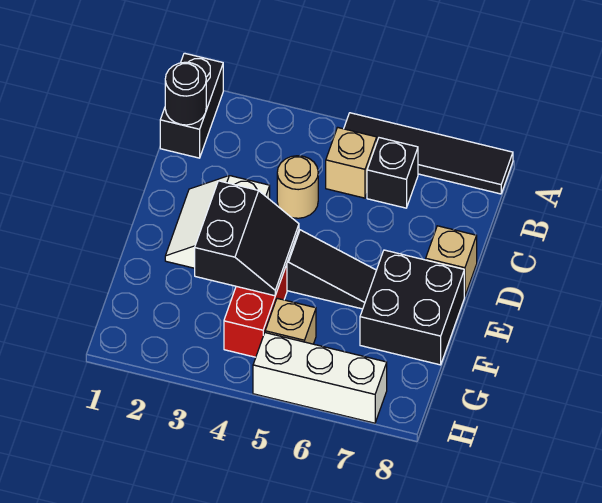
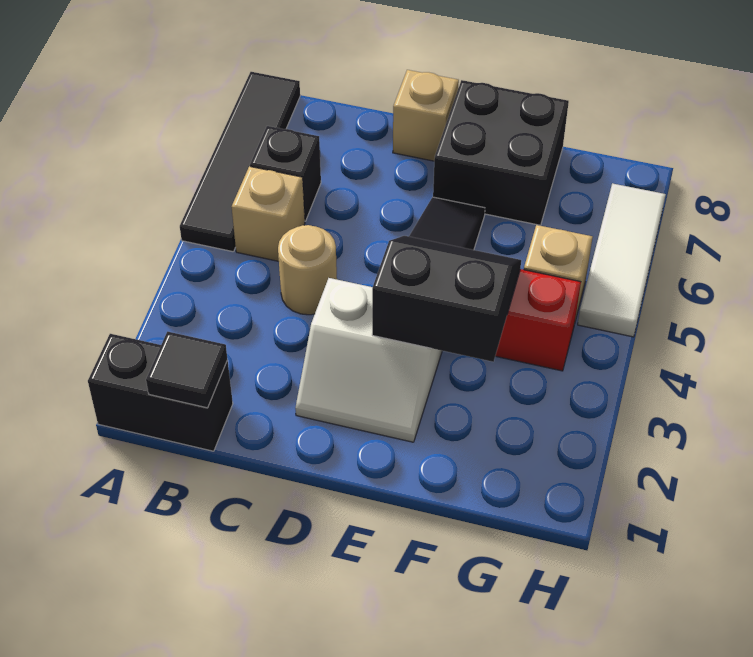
black 1x1 round brick [165,62,206,125] -> black 1x1 tile [146,332,228,408]
white 1x3 brick [253,333,387,423] -> white 1x3 tile [578,183,666,337]

